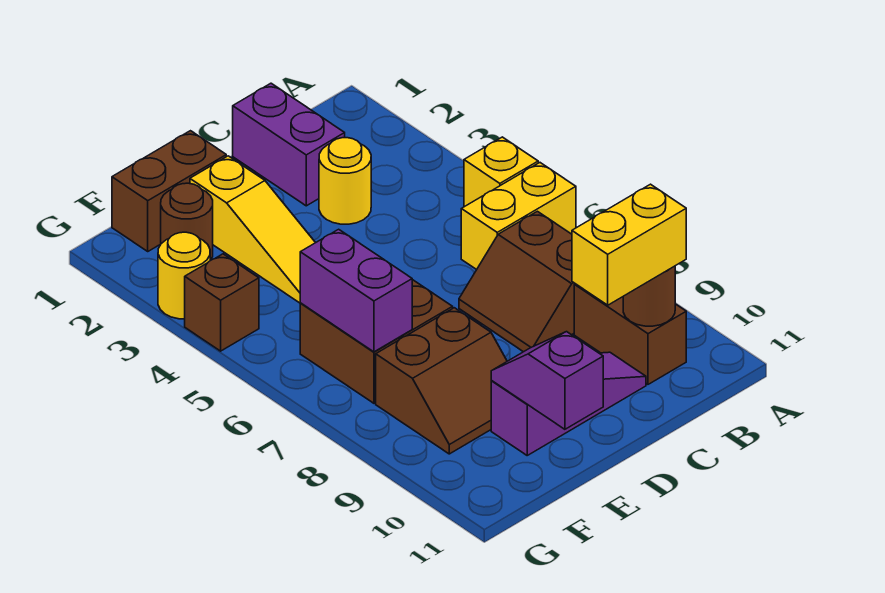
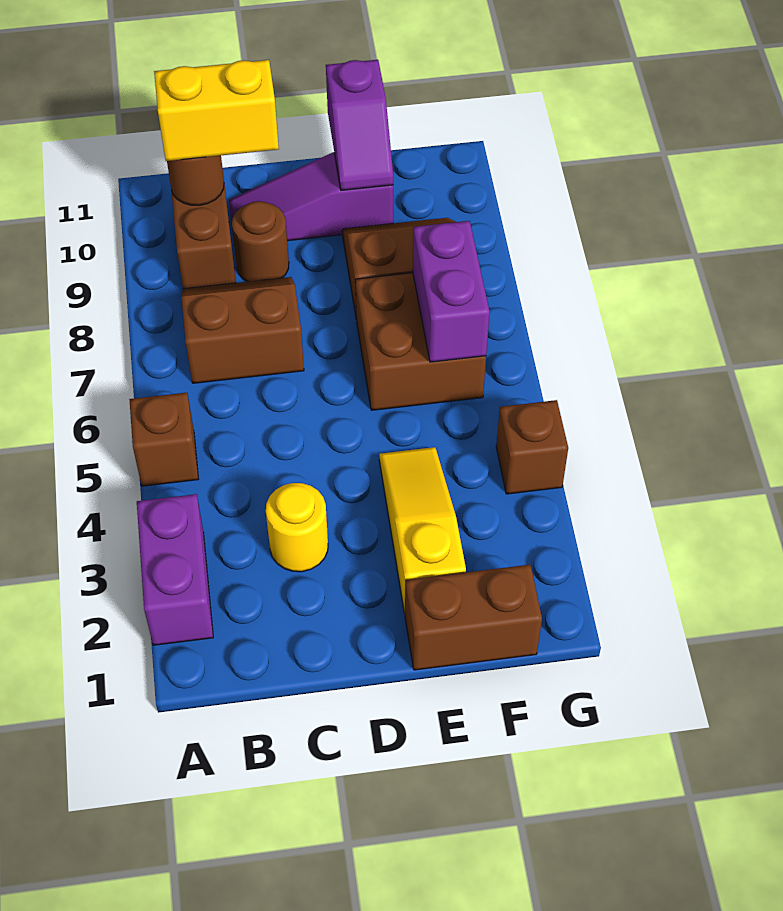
yellow 1x1 brick [464,137,538,207] -> brown 1x1 brick [129,393,198,486]
yellow 1x2 brick [461,163,576,270] -> none
brown 2x2 slope [459,211,575,352] -> brown 2x2 slope turned to [181,277,304,383]
purple 1x2 brick [233,83,345,206] -> purple 1x2 brick moved to [137,494,213,645]
brown 1x1 round brick [161,183,213,260] -> brown 1x1 round brick moved to [232,201,289,282]
yellow 1x1 round brick [158,232,210,319] -> none

